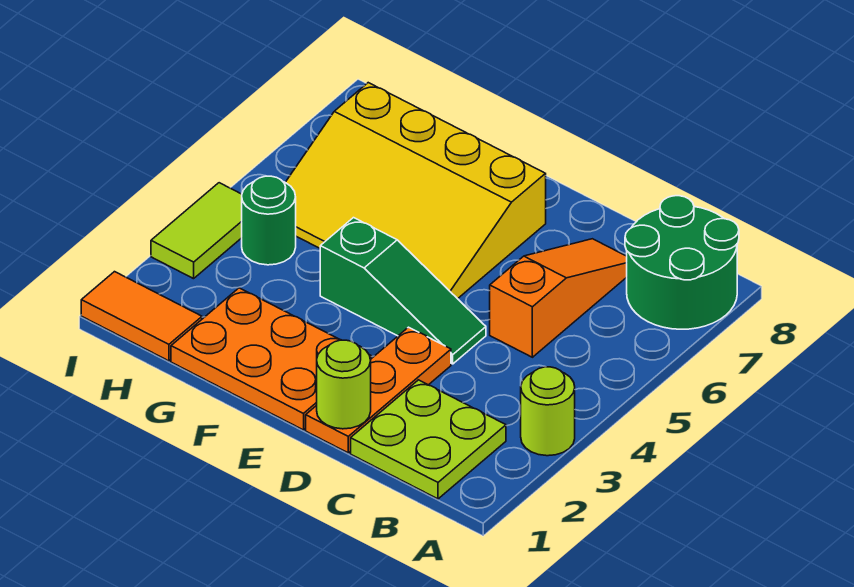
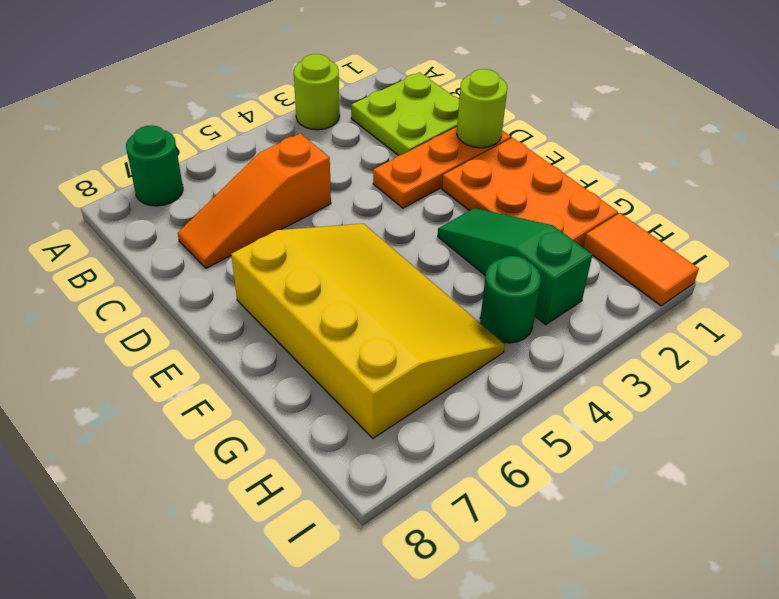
green 2x2 round brick [625,196,739,329] -> green 1x1 round brick [126,125,183,206]
green 1x3 slope [320,218,486,364] -> green 1x3 slope moved to [438,208,592,325]
lime 1x2 tile [151,183,242,279] -> none

